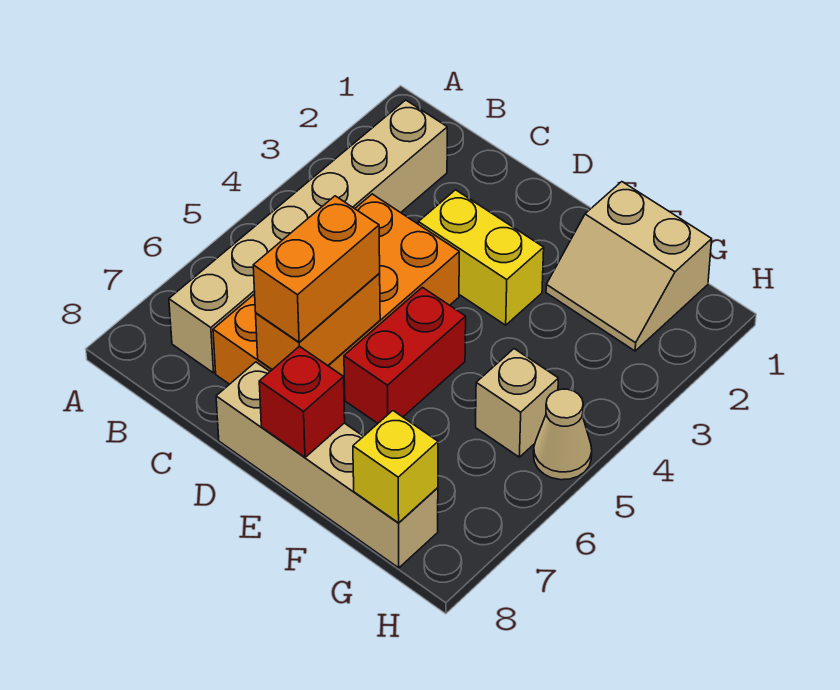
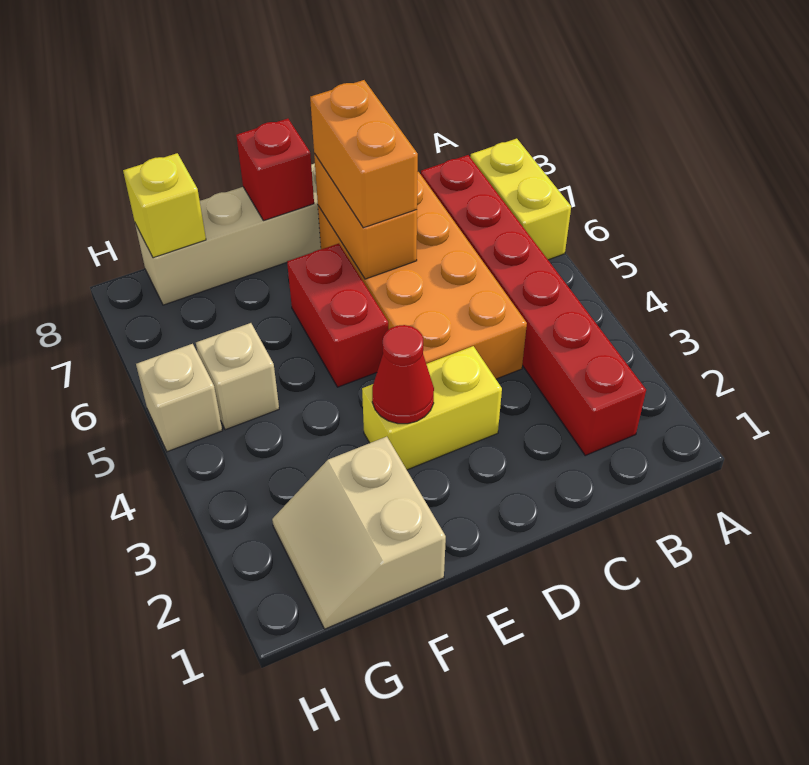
none -> yellow 1x2 brick [470,139,571,260]
tan 1x6 brick [169,100,447,373] -> red 1x6 brick [421,155,646,455]
none -> red 1x1 cone [372,325,434,424]
tan 2x2 slope [546,182,712,351] -> tan 2x2 slope turned to [272,437,446,629]
tan 1x1 cone [534,389,592,480] -> tan 1x1 brick [136,344,222,452]

